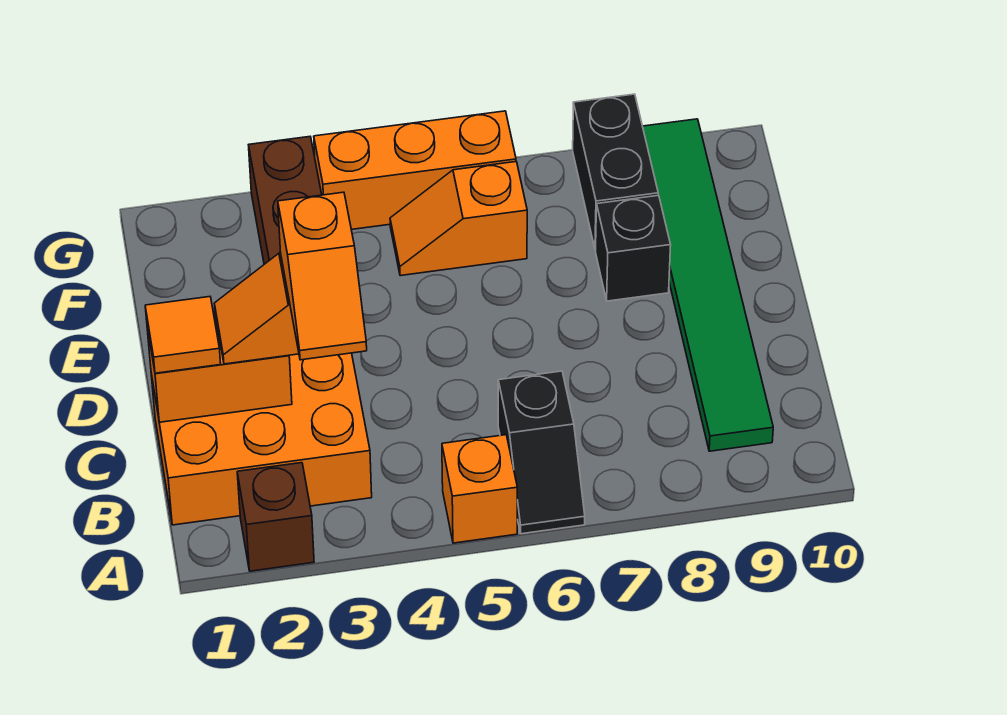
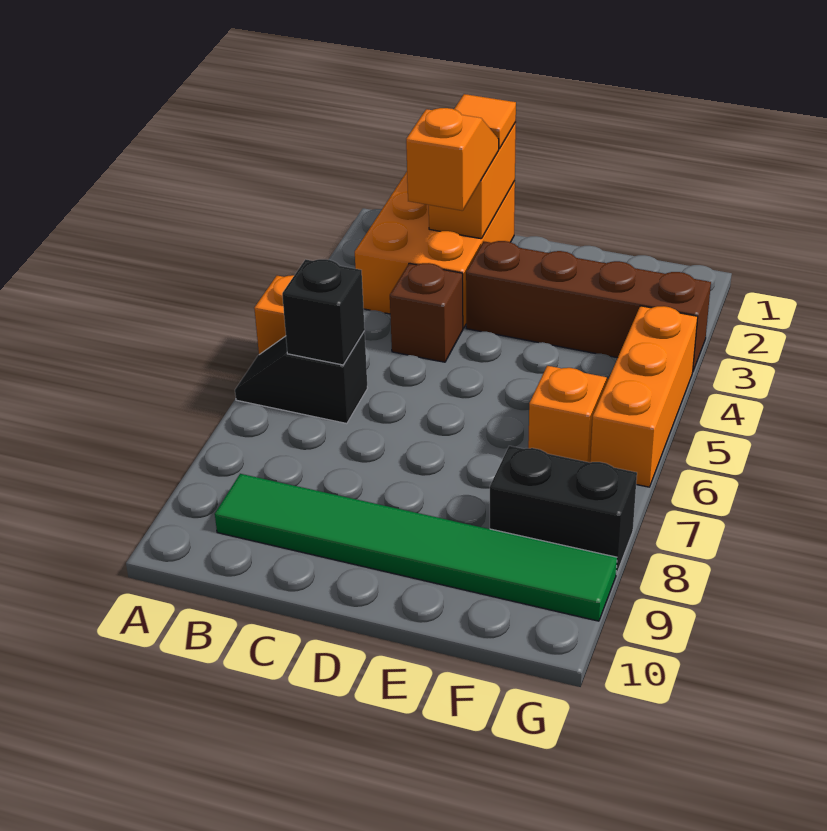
brown 1x1 brick [237,463,314,571] -> brown 1x1 brick moved to [390,263,463,362]
orange 1x2 slope [278,192,367,360] -> none
black 1x1 brick [596,195,671,301] -> black 1x1 brick moved to [282,259,365,365]

